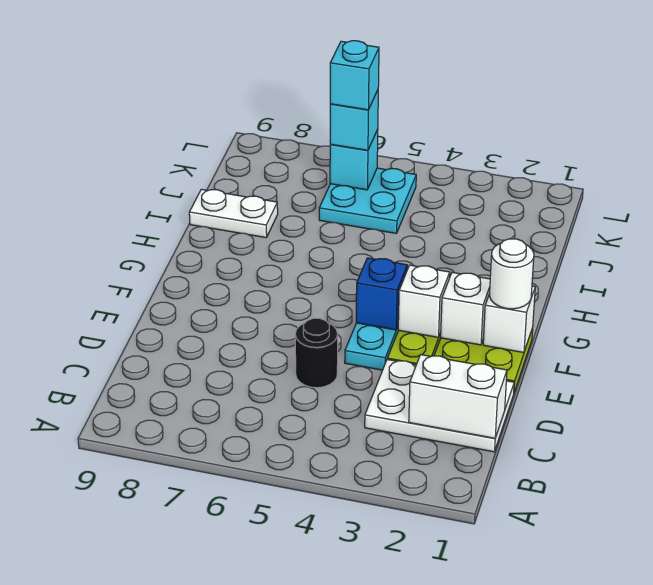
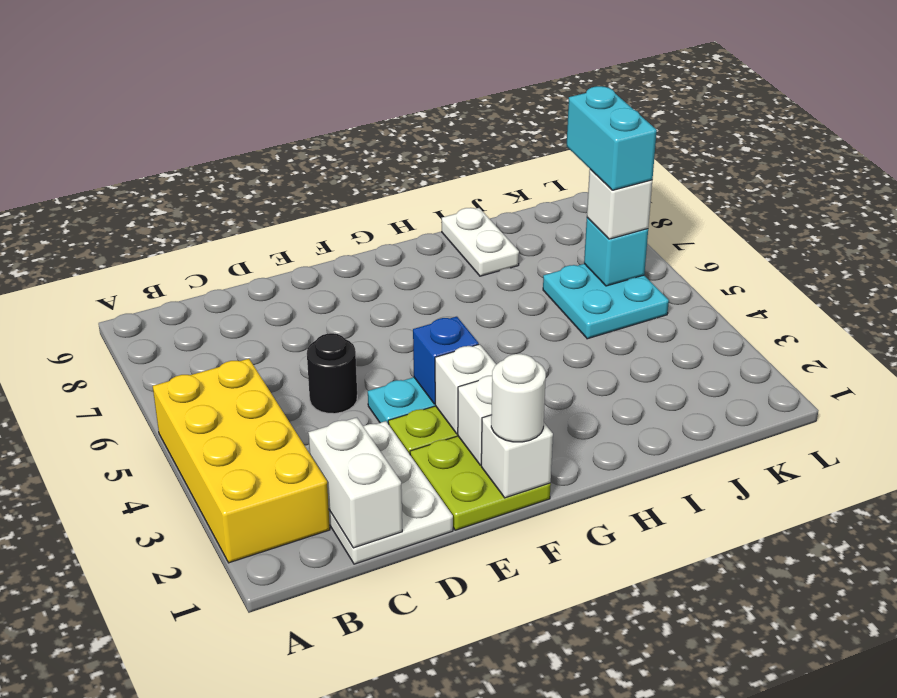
none -> yellow 2x4 brick [153,359,330,563]
cyan 1x1 brick [330,90,378,150] -> white 1x1 brick [587,169,652,239]
cyan 1x1 brick [330,41,379,110] -> cyan 1x2 brick [567,86,657,190]

